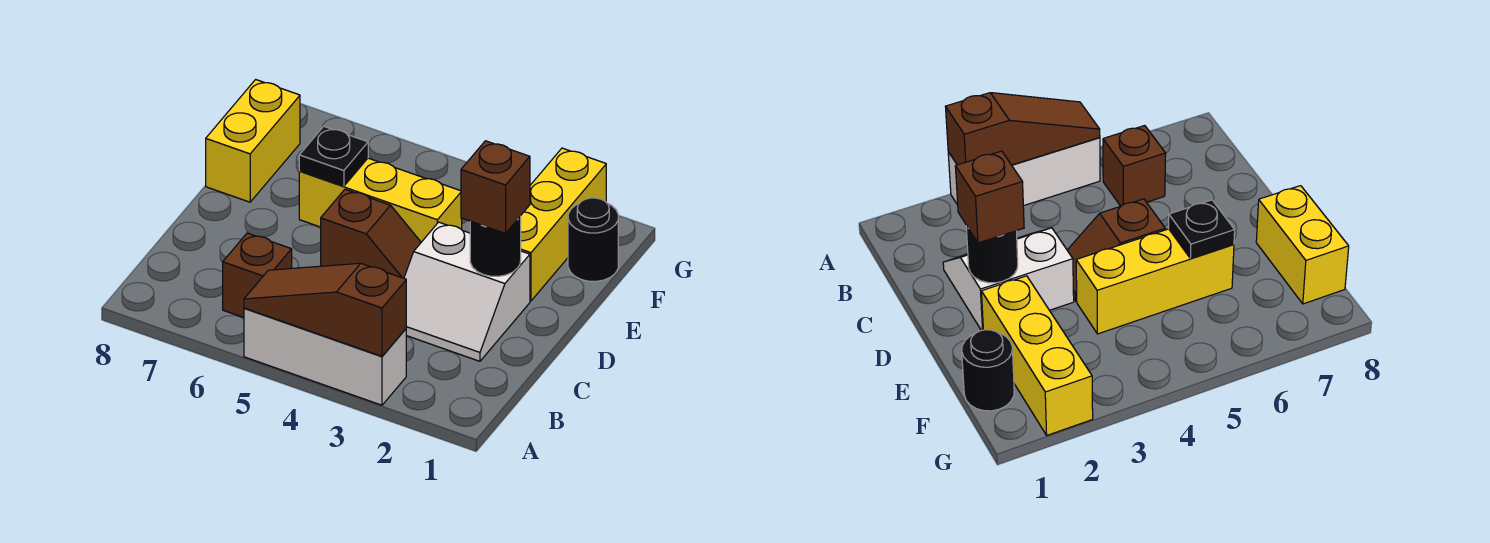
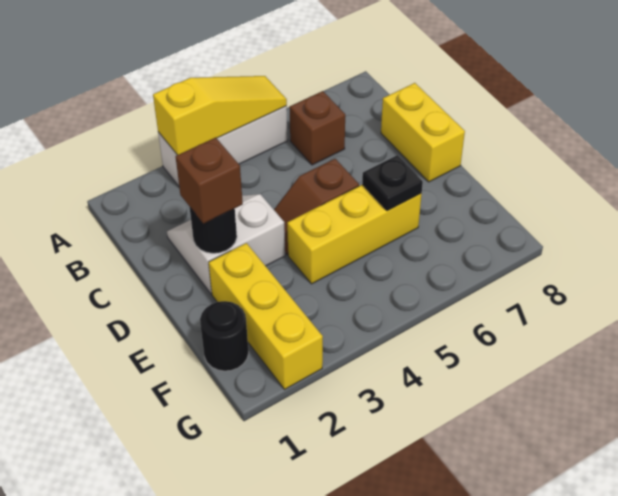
brown 1x3 slope [244,263,406,356] -> yellow 1x3 slope [153,76,287,155]
yellow 1x2 brick [206,80,300,202] -> yellow 1x2 brick moved to [381,83,465,182]

